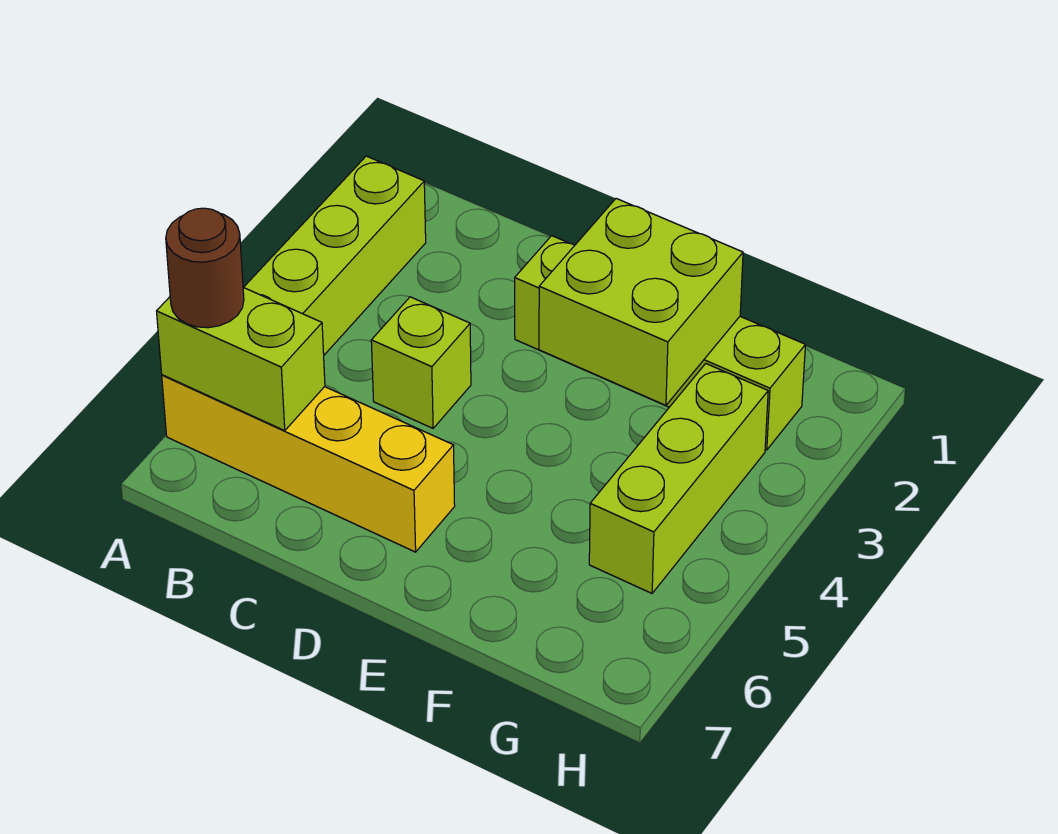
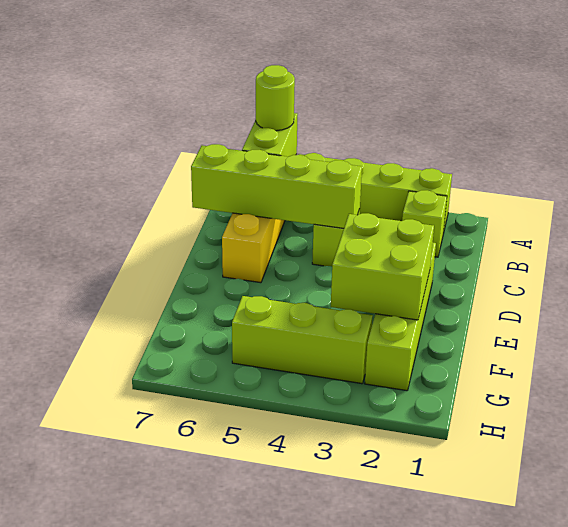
brown 1x1 round brick [166,208,244,328] -> lime 1x1 round brick [256,65,295,131]
none -> lime 1x1 brick [402,190,447,257]
none -> lime 1x4 brick [191,144,362,228]

